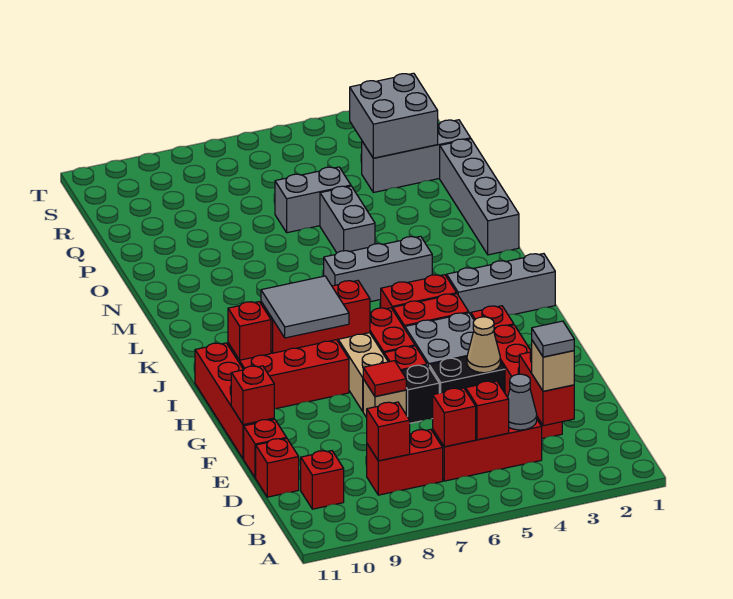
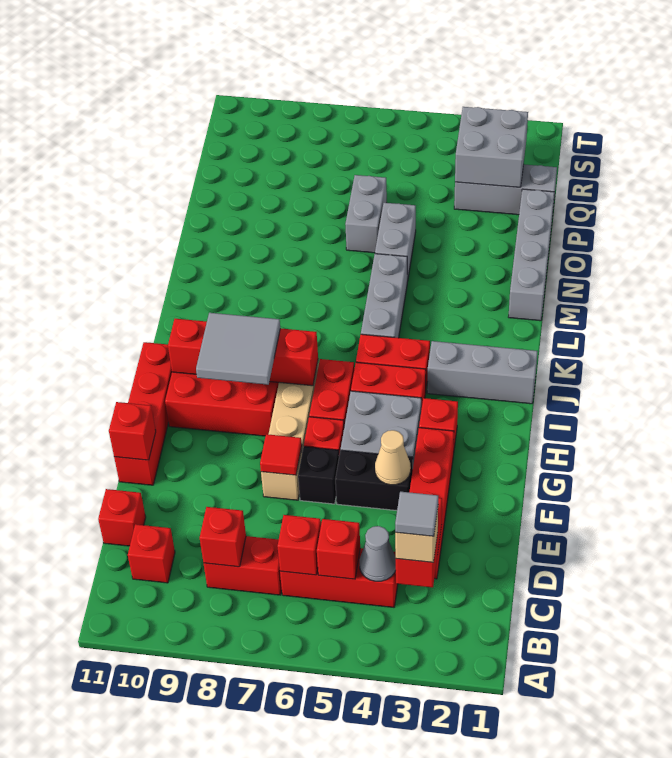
red 1x1 brick [244,419,286,478] -> none
grey 1x3 brick [324,236,432,302] -> grey 1x3 brick turned to [361,254,407,338]
grey 1x2 brick [275,167,351,233] -> grey 1x2 brick turned to [345,175,387,253]

